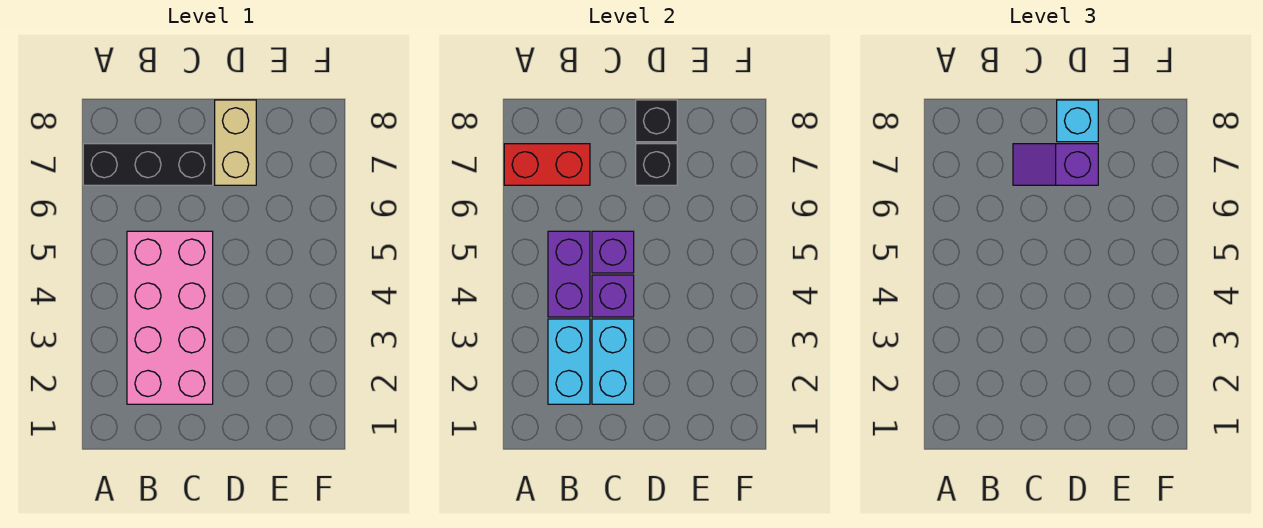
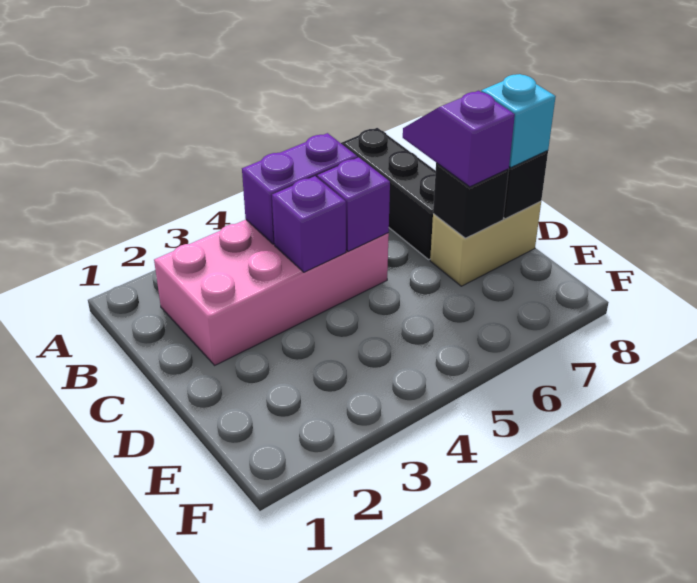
red 1x2 brick [504,144,590,185] -> none
cyan 1x2 brick [548,319,590,404] -> none
cyan 1x2 brick [592,319,634,404] -> none

